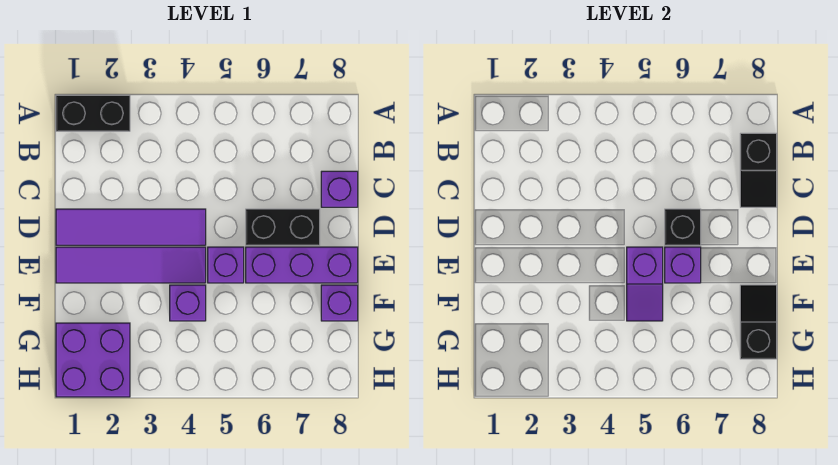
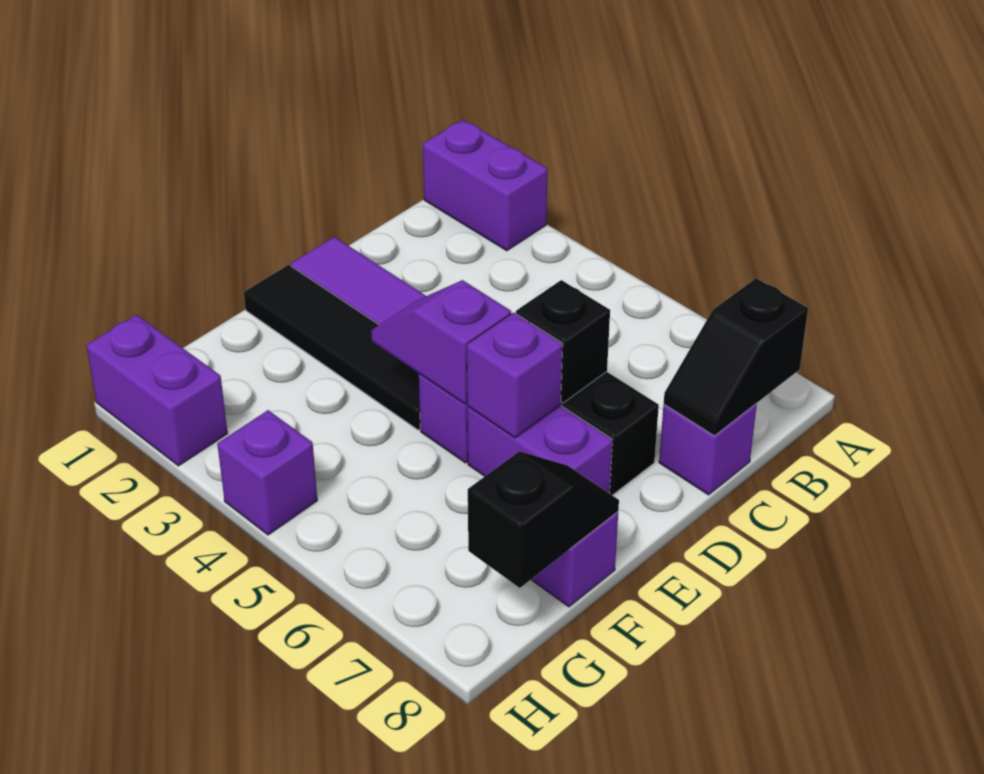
black 1x2 brick [56,95,130,131] -> purple 1x2 brick [423,120,547,251]
purple 1x4 tile [56,247,206,283] -> black 1x4 tile [244,265,420,430]
purple 1x2 slope [627,247,663,321] -> purple 1x2 slope turned to [371,280,511,404]
purple 1x3 brick [246,247,358,283] -> purple 1x2 brick [467,405,612,493]
purple 1x1 brick [170,285,206,321] -> purple 1x1 brick moved to [217,410,317,535]
purple 2x2 brick [56,323,130,397] -> purple 1x2 brick [86,315,228,466]

